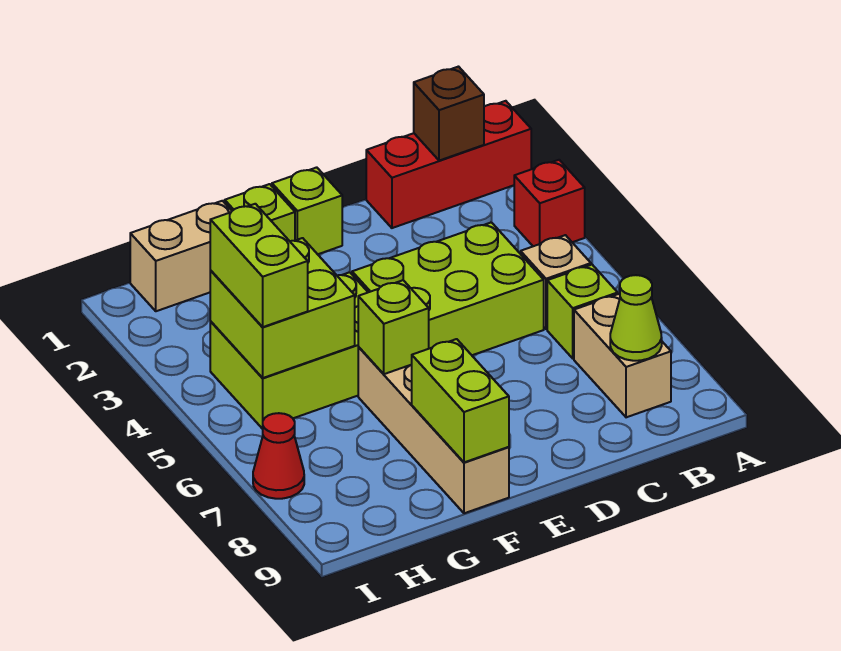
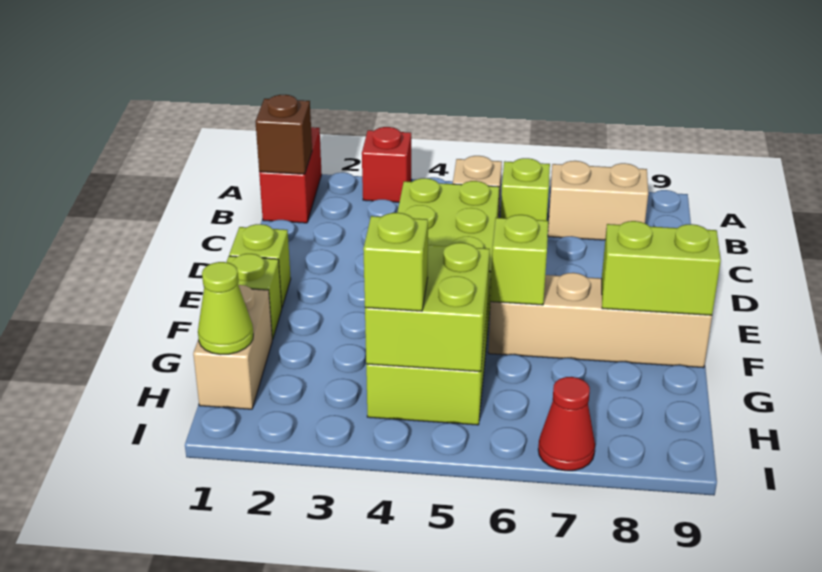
red 1x3 brick [366,101,531,228] -> red 1x2 brick [259,127,322,223]
lime 1x1 cone [610,275,662,361] -> lime 1x1 cone moved to [198,262,253,355]
lime 1x2 brick [210,204,308,327] -> lime 1x1 brick [363,213,428,311]

